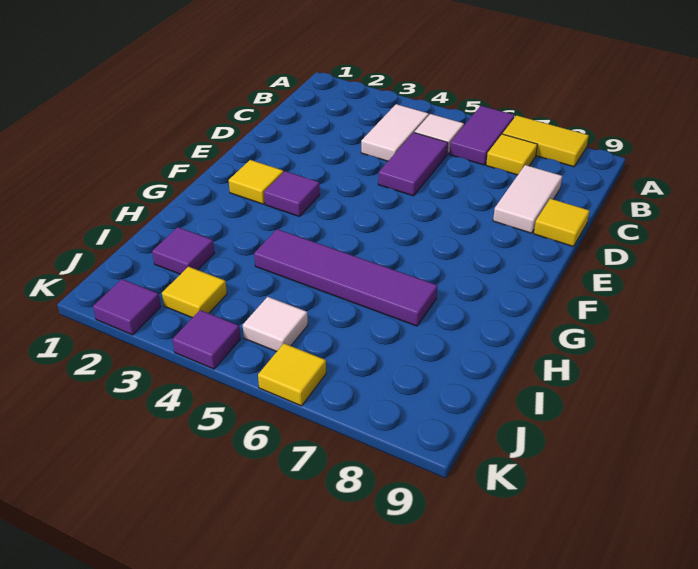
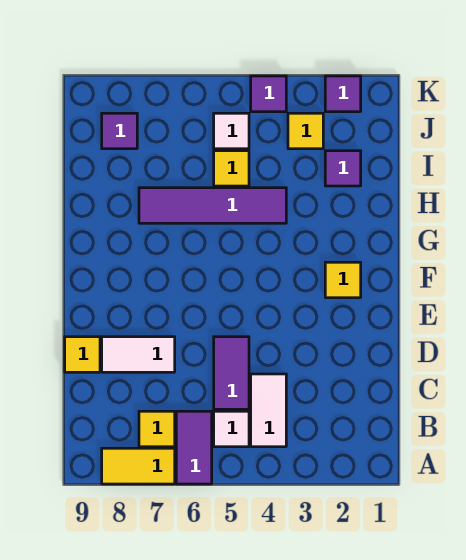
white 1x2 tile [493,165,562,233] -> white 1x2 tile turned to [102,337,175,372]
purple 1x1 tile [264,171,320,217] -> purple 1x1 tile moved to [102,113,137,149]
yellow 1x1 tile [258,343,326,406] -> yellow 1x1 tile moved to [214,151,249,186]

